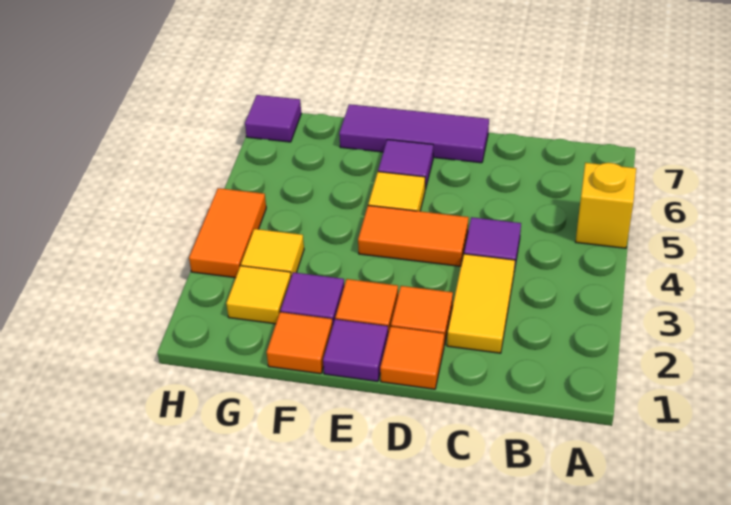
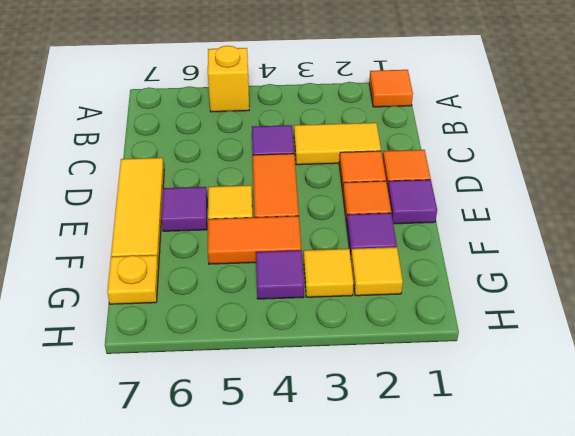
purple 1x3 tile [339,104,489,163] -> yellow 1x3 tile [111,158,164,266]
orange 1x1 tile [267,312,333,374] -> orange 1x1 tile moved to [369,70,413,107]
none -> yellow 1x1 plate [107,255,159,304]
orange 1x2 tile [189,188,266,278] -> orange 1x2 tile moved to [208,216,301,264]
purple 1x1 tile [245,95,301,142] -> purple 1x1 tile moved to [256,250,304,299]

